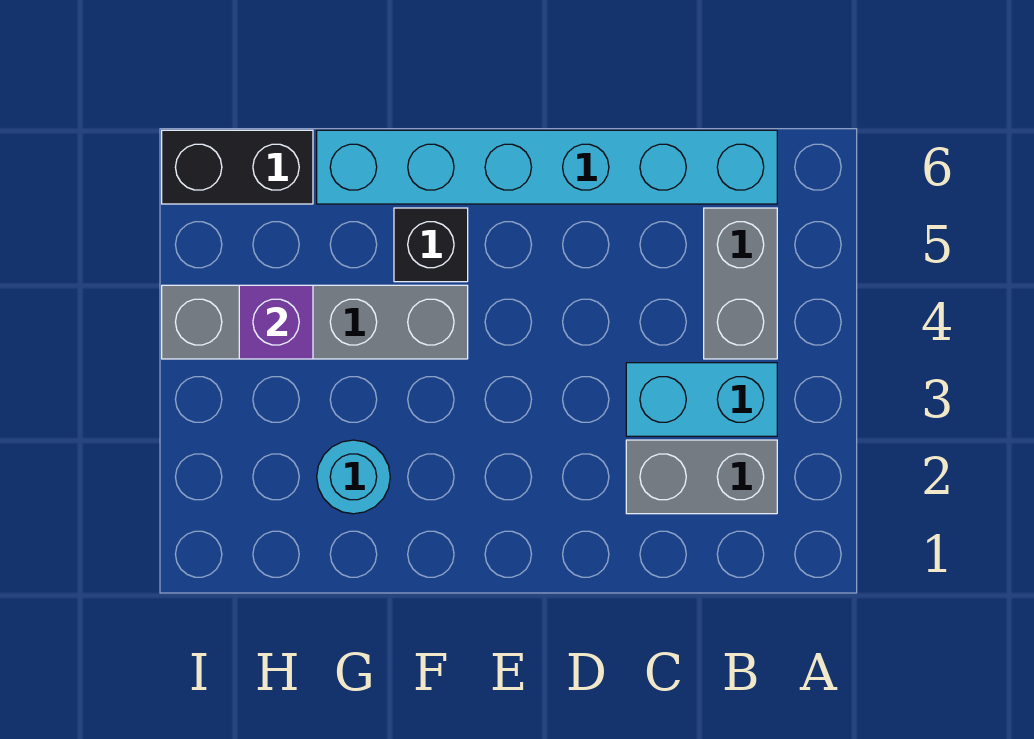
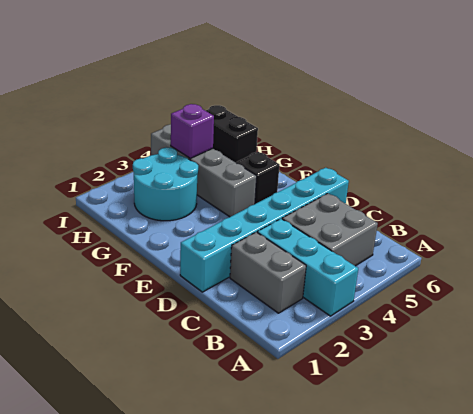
cyan 1x2 brick [626,363,777,436] -> cyan 1x3 brick [257,219,358,316]
grey 1x2 brick [704,208,777,359] -> grey 2x2 brick [282,193,378,266]
cyan 1x6 brick [317,130,777,204] -> cyan 1x6 brick turned to [180,168,349,292]
cyan 1x1 round brick [317,440,390,514] -> cyan 2x2 round brick [133,147,198,221]

